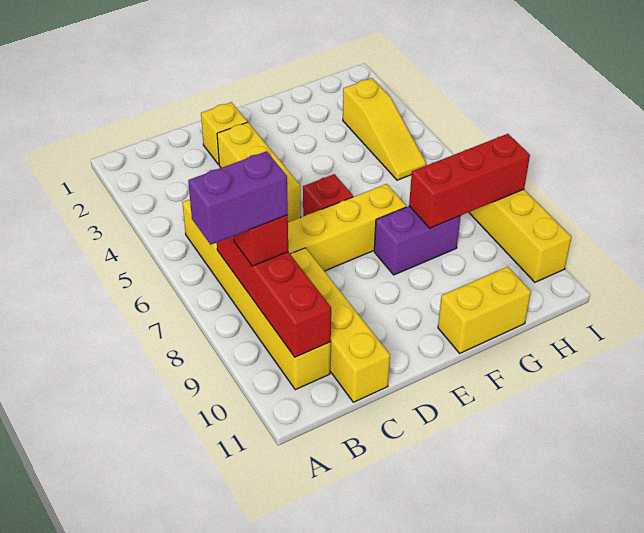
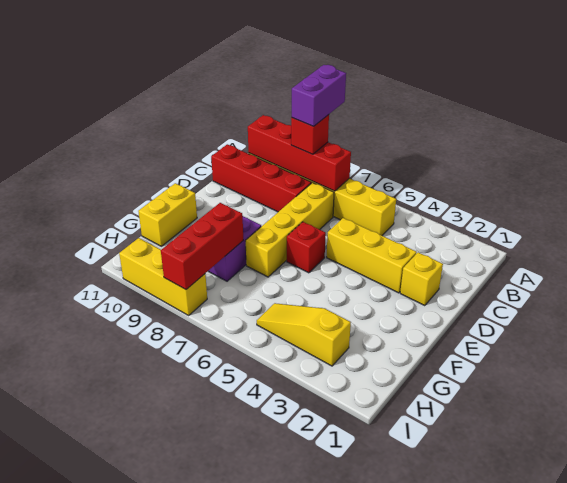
yellow 1x4 brick [290,248,390,402] -> red 1x4 brick [211,144,311,212]

